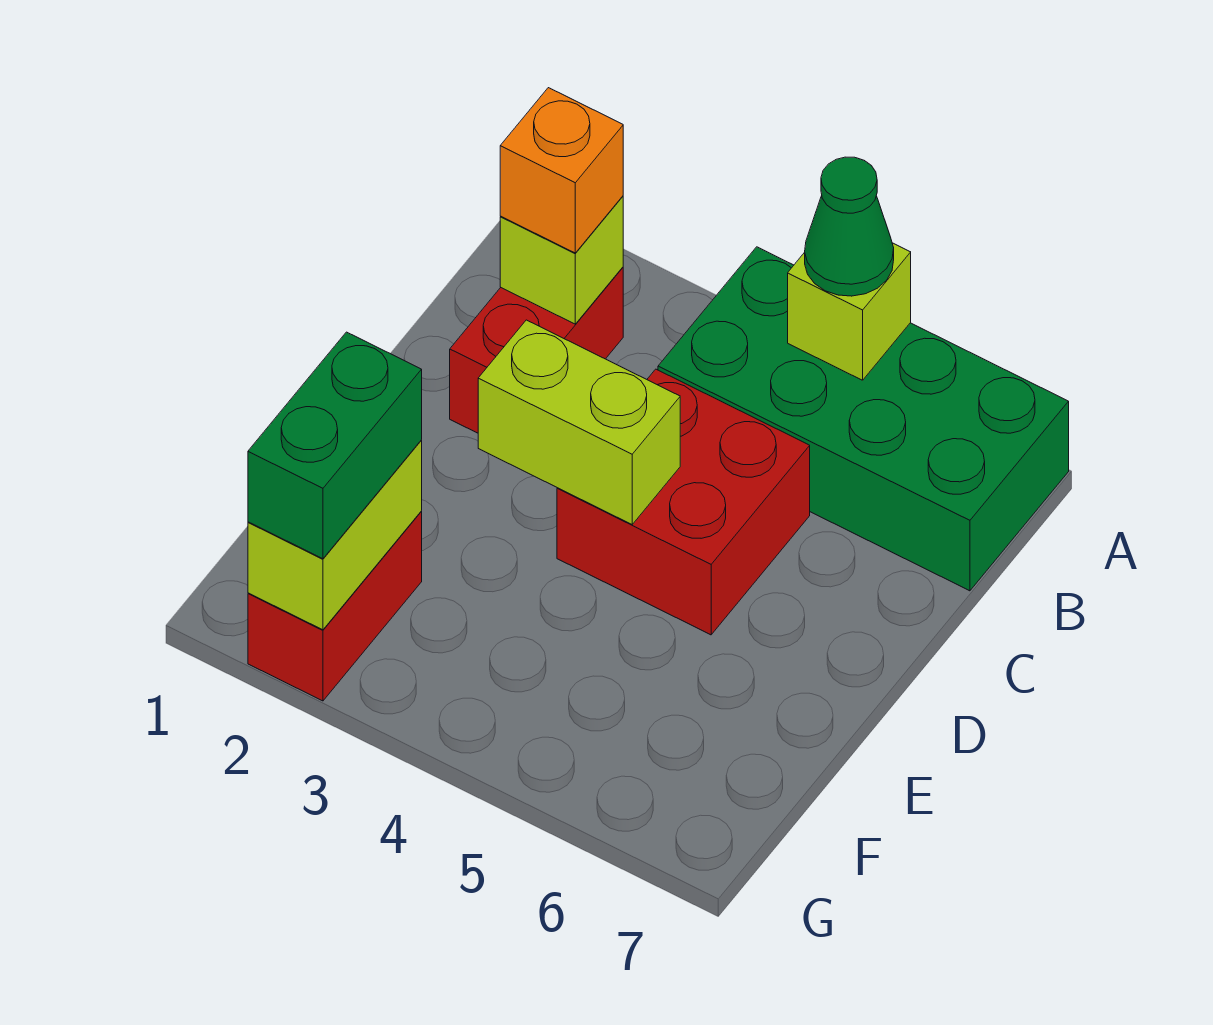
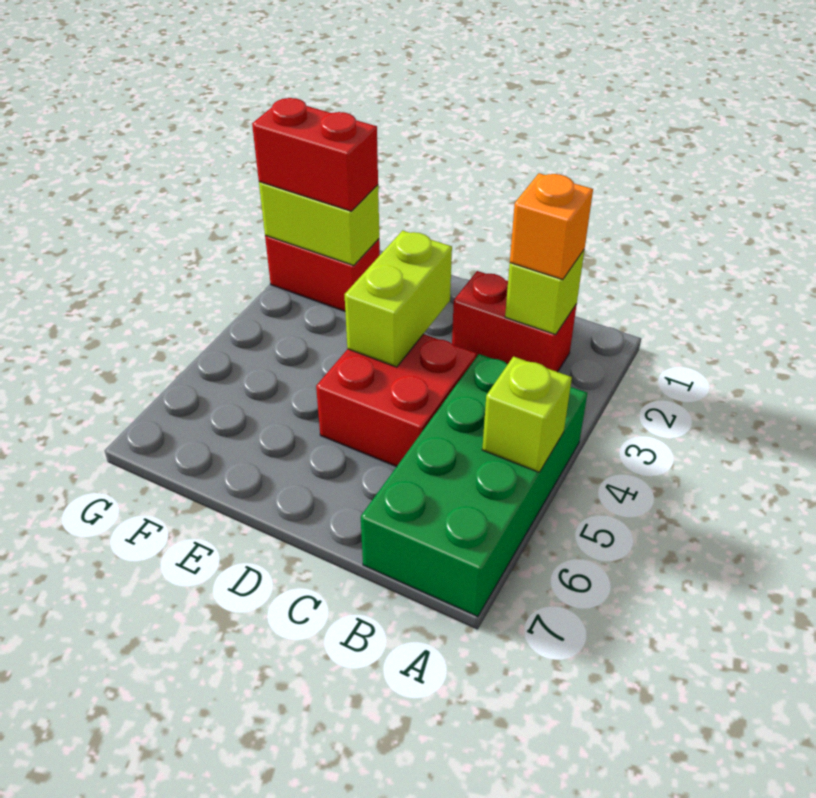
green 1x1 cone [805,157,894,296] -> none
green 1x2 brick [248,332,422,559] -> red 1x2 brick [252,98,378,211]

